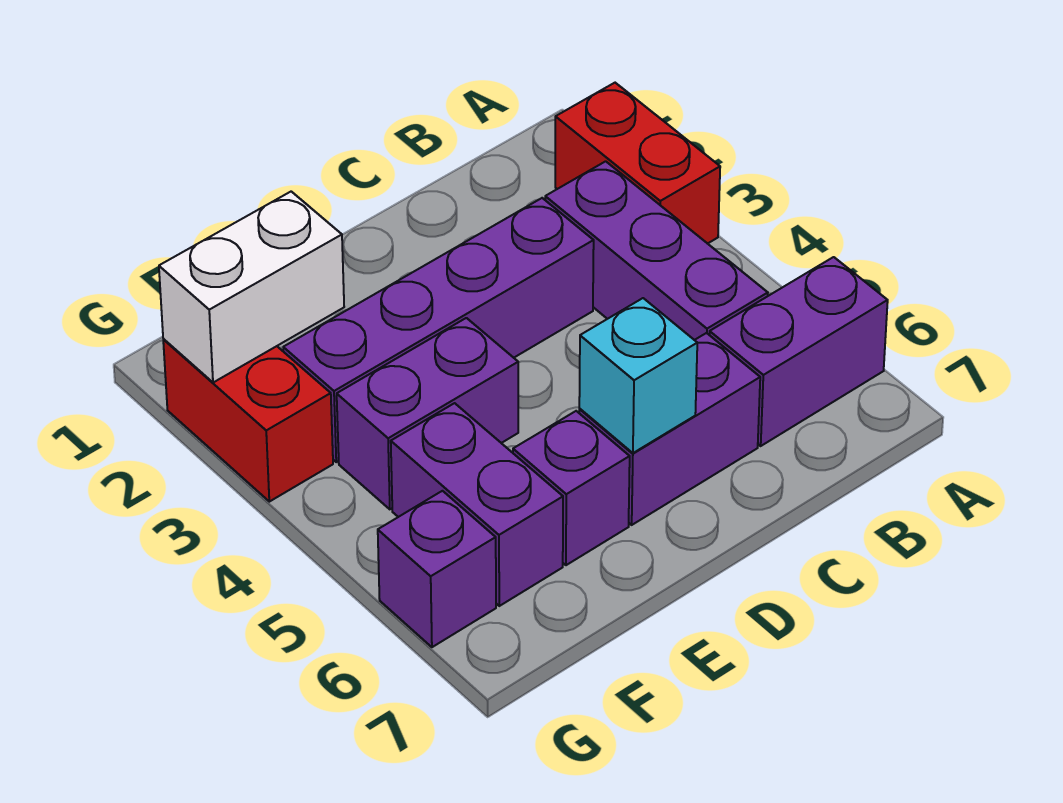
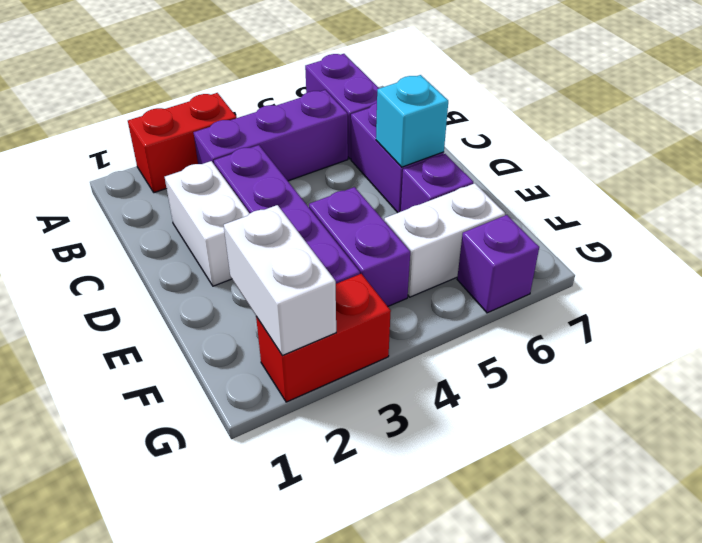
none -> white 1x2 brick [165,161,250,286]
purple 1x2 brick [391,403,563,606] -> white 1x2 brick [384,183,505,297]

